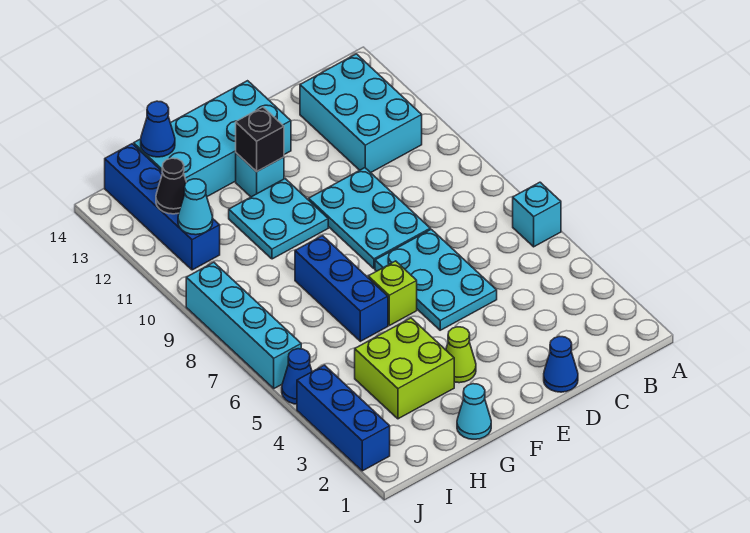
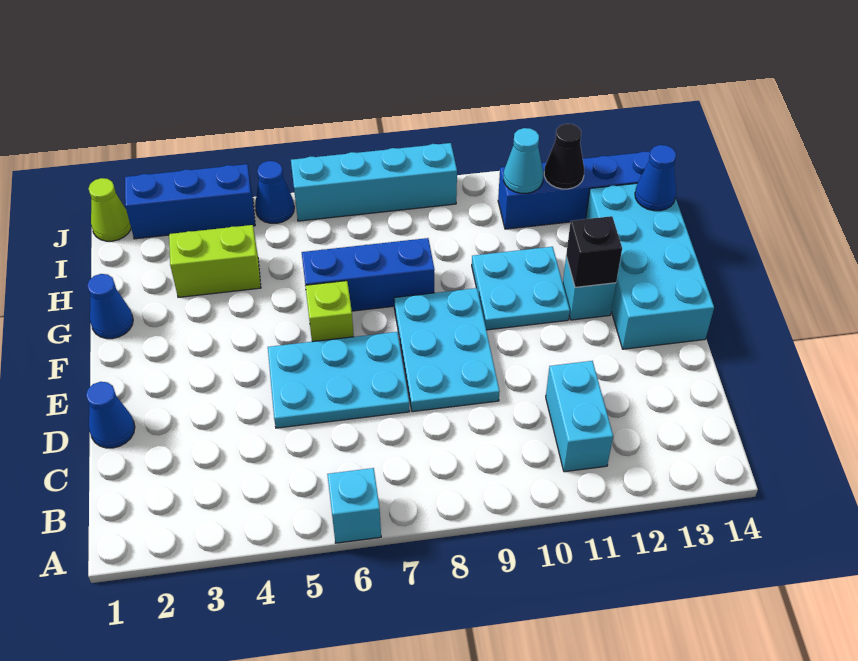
cyan 2x3 brick [300,54,422,173] -> cyan 1x2 brick [546,361,613,472]
cyan 2x3 plate [309,168,430,269] -> cyan 2x3 plate turned to [394,288,500,412]
lime 1x1 cone [446,327,476,383] -> lime 1x1 cone moved to [88,178,131,241]
cyan 1x1 cone [457,384,491,439] -> blue 1x1 cone [87,274,133,339]
lime 2x2 brick [355,318,454,419] -> lime 1x2 brick [169,225,261,297]

